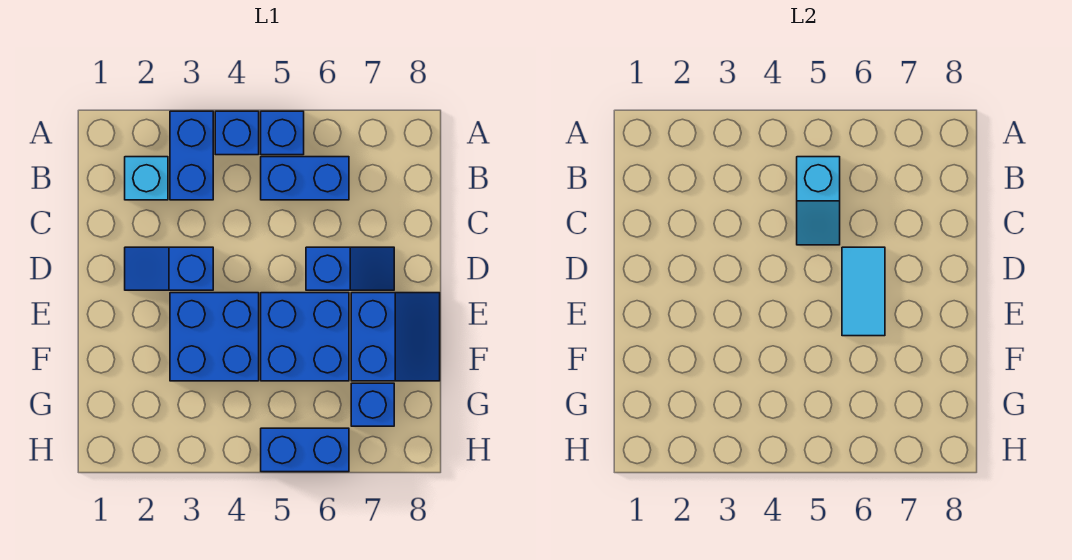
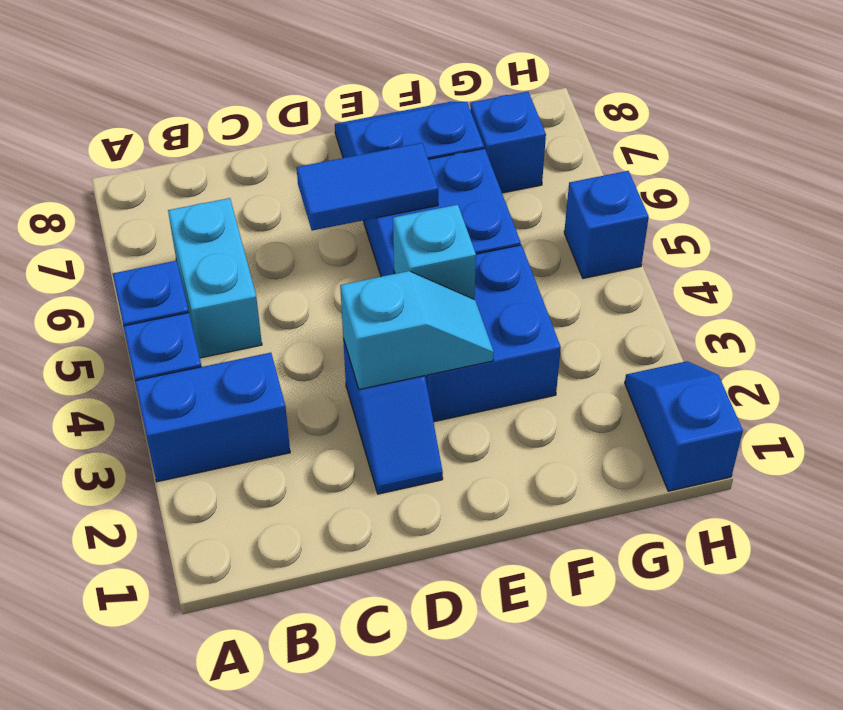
cyan 1x1 brick [125,157,168,200] -> cyan 1x1 brick moved to [393,205,476,299]
blue 1x2 brick [261,157,349,200] -> cyan 1x2 brick [168,198,262,358]
cyan 1x2 slope [797,157,840,245] -> cyan 1x2 slope moved to [340,271,494,390]
blue 1x2 slope [306,247,394,290] -> blue 1x2 slope moved to [625,361,743,491]
cyan 1x2 tile [842,247,885,336] -> blue 1x2 tile [297,143,438,231]
blue 1x2 brick [261,428,349,472] -> blue 1x1 brick [564,171,649,278]

